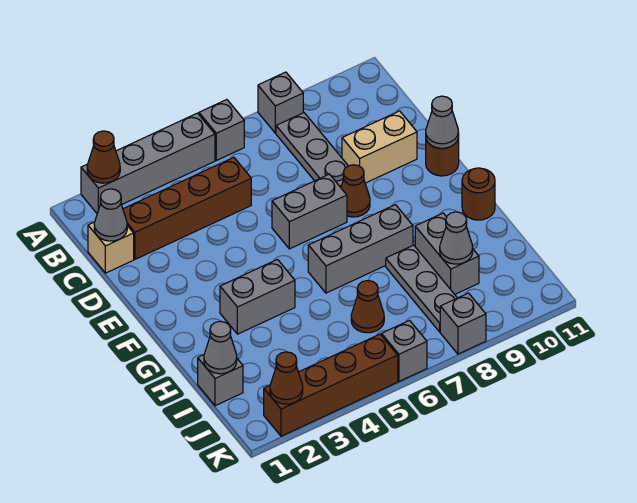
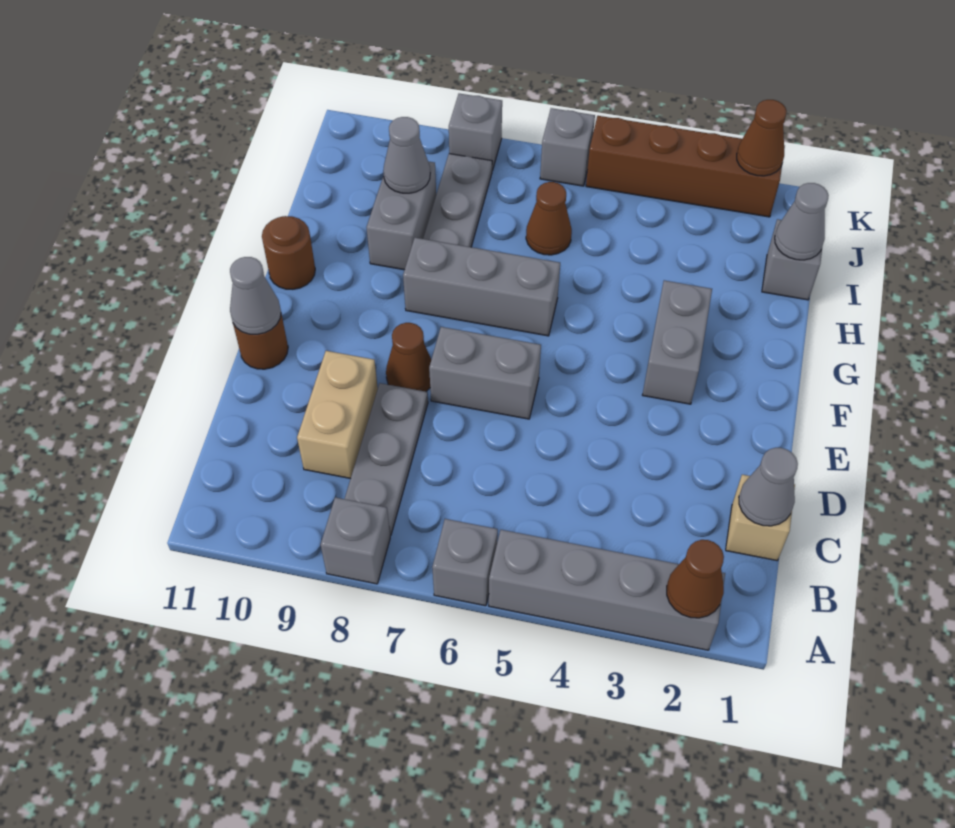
brown 1x4 brick [123,157,251,259] -> none
tan 1x2 brick [342,111,417,183] -> tan 1x2 brick turned to [297,351,378,479]
grey 1x2 brick [220,260,295,334] -> grey 1x2 brick turned to [643,280,712,404]

